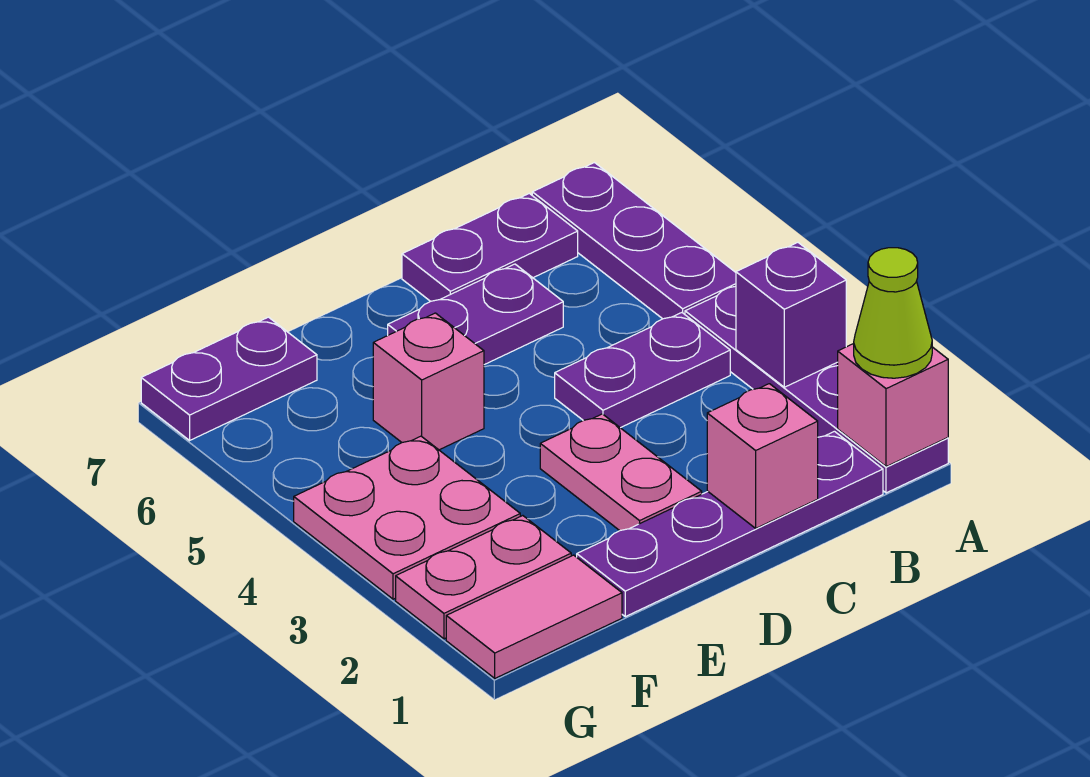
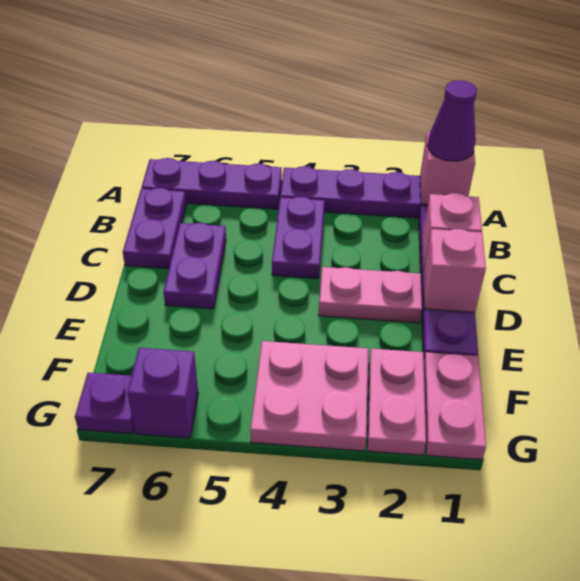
lime 1x1 cone [854,248,932,378] -> purple 1x1 cone [428,80,477,161]
purple 1x1 brick [736,243,846,387] -> purple 1x1 brick moved to [128,348,198,438]
pink 1x1 brick [373,313,484,450] -> pink 1x1 brick moved to [423,229,486,312]
pink 1x2 tile [446,555,622,678] -> pink 1x2 plate [424,352,486,460]
purple 1x2 plate [141,317,317,440] -> purple 1x1 plate [75,373,134,434]

